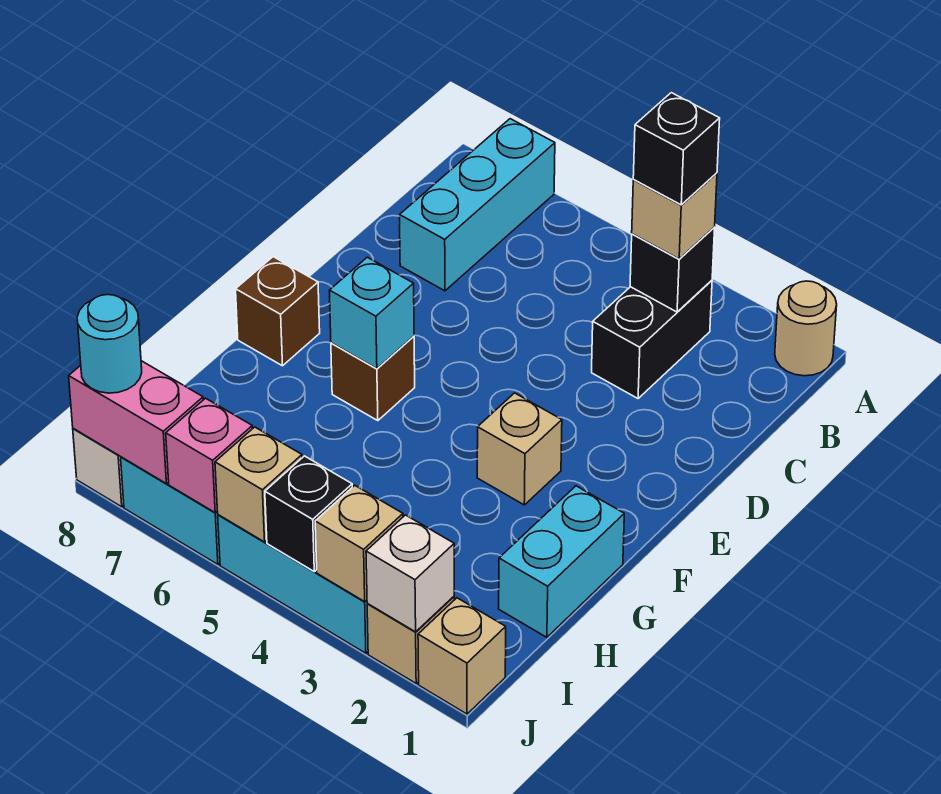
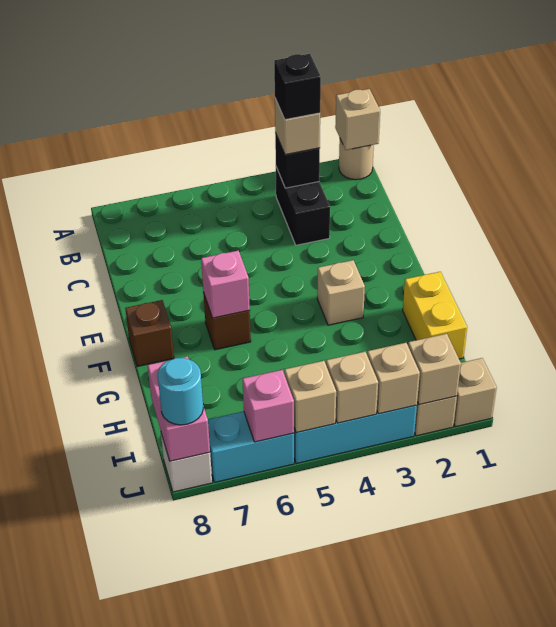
none -> tan 1x1 brick [335,89,380,150]
cyan 1x3 brick [400,119,555,291] -> none
cyan 1x1 brick [329,257,414,369] -> pink 1x1 brick [201,251,250,318]
cyan 1x2 brick [499,486,624,637] -> yellow 1x2 brick [403,272,467,359]
white 1x1 brick [366,515,454,632] -> tan 1x1 brick [408,334,461,405]
black 1x1 brick [265,456,352,572] -> tan 1x1 brick [326,352,378,423]
pink 1x2 brick [69,361,203,484] -> pink 1x2 brick turned to [148,356,210,461]

